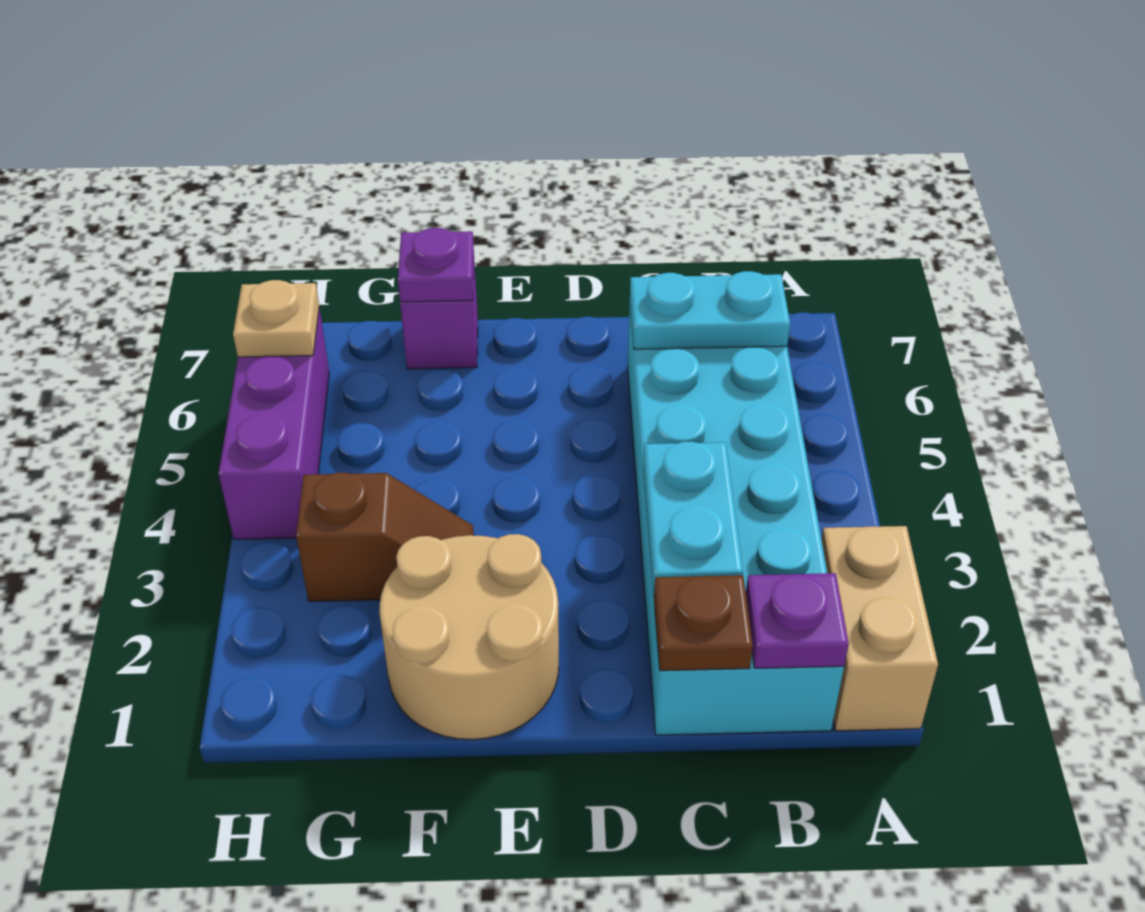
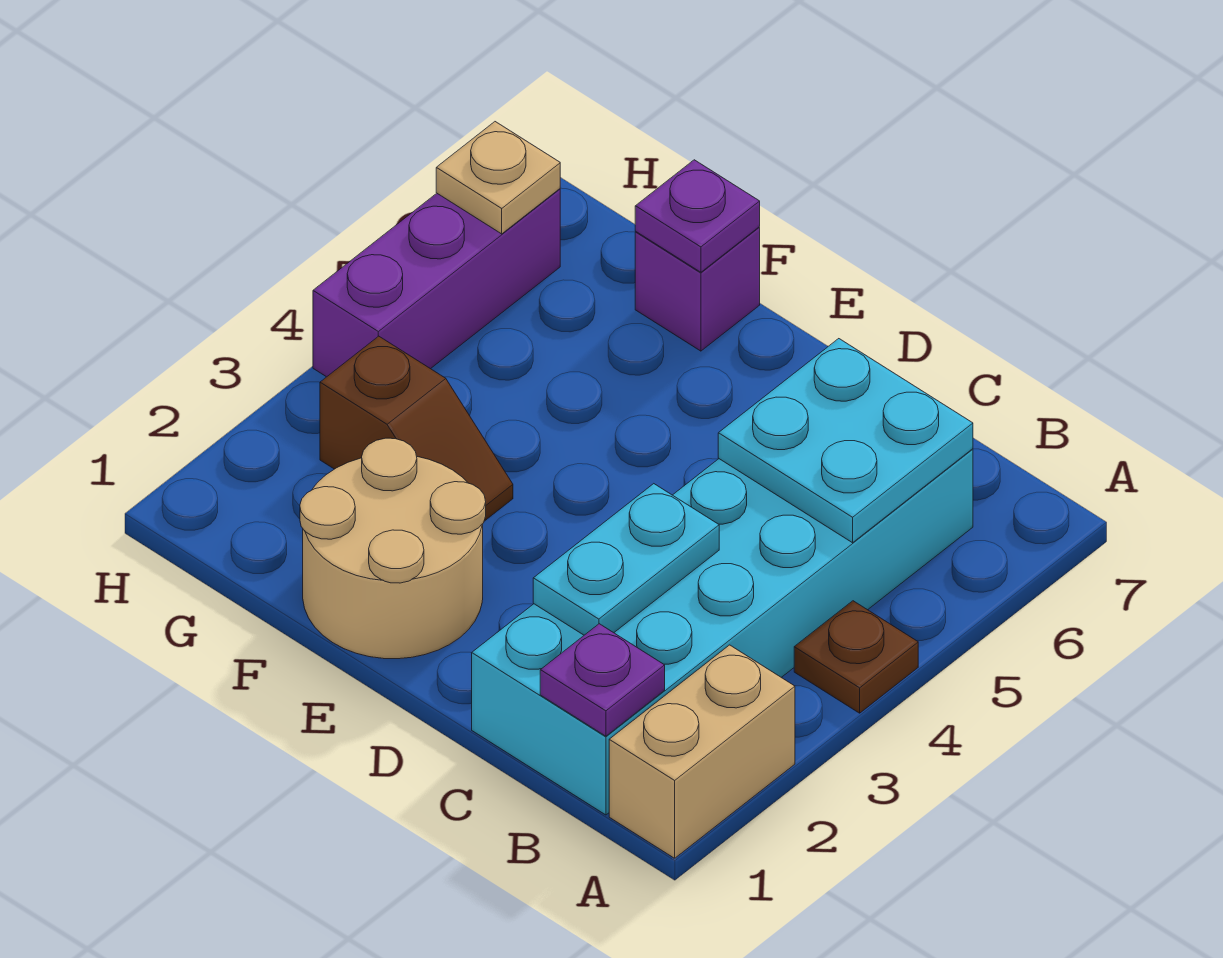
cyan 1x2 plate [630,271,790,349] -> cyan 2x2 plate [718,339,973,543]
brown 1x1 plate [654,575,753,671] -> brown 1x1 plate moved to [794,601,918,713]

